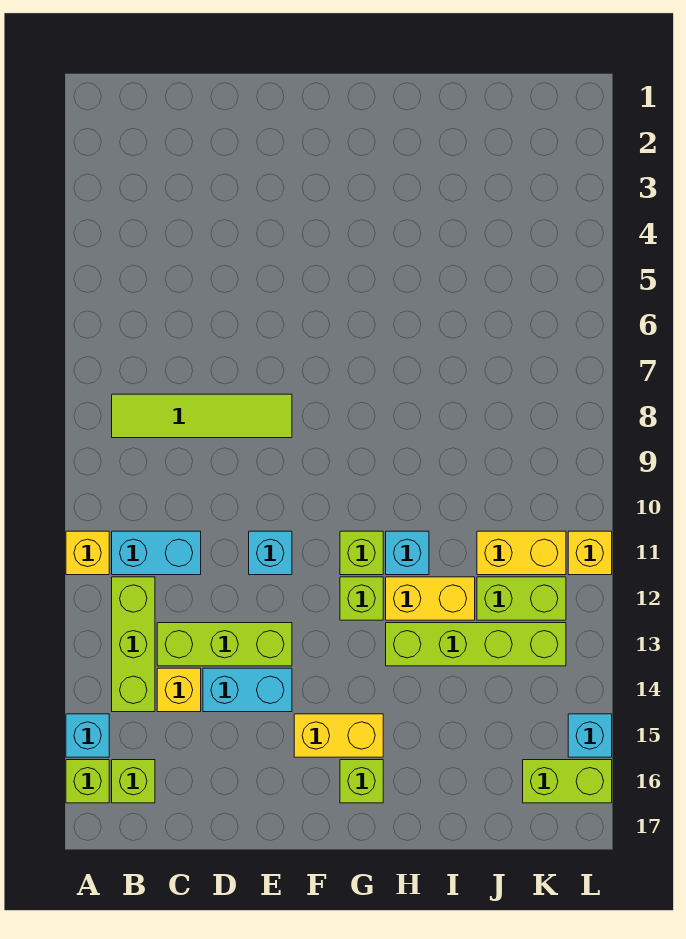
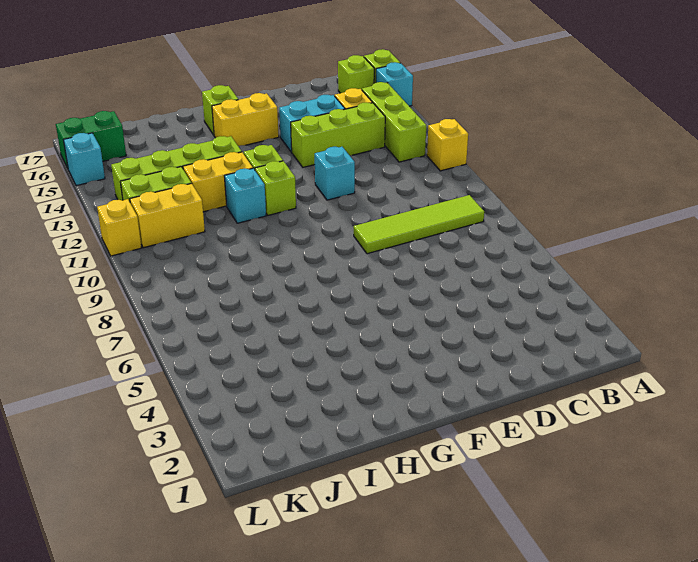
cyan 1x2 brick [112,531,201,575] -> none
lime 1x2 brick [523,760,612,803] -> green 1x2 brick [56,111,126,168]

